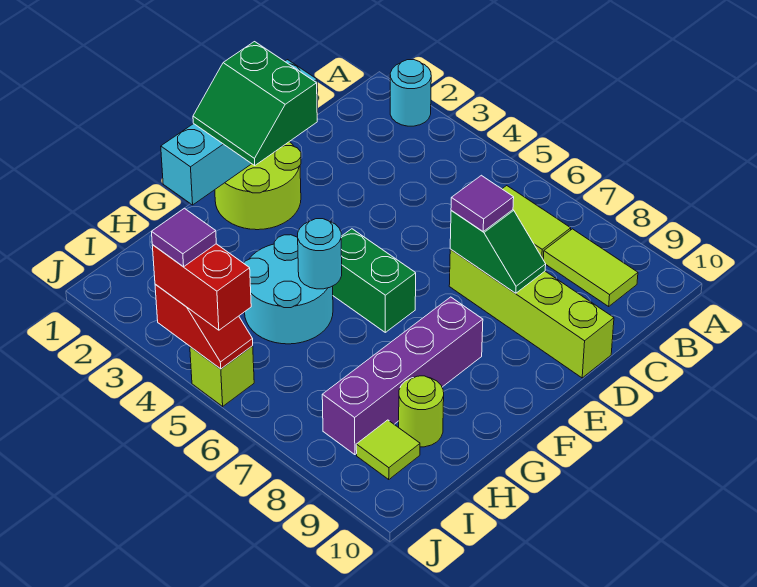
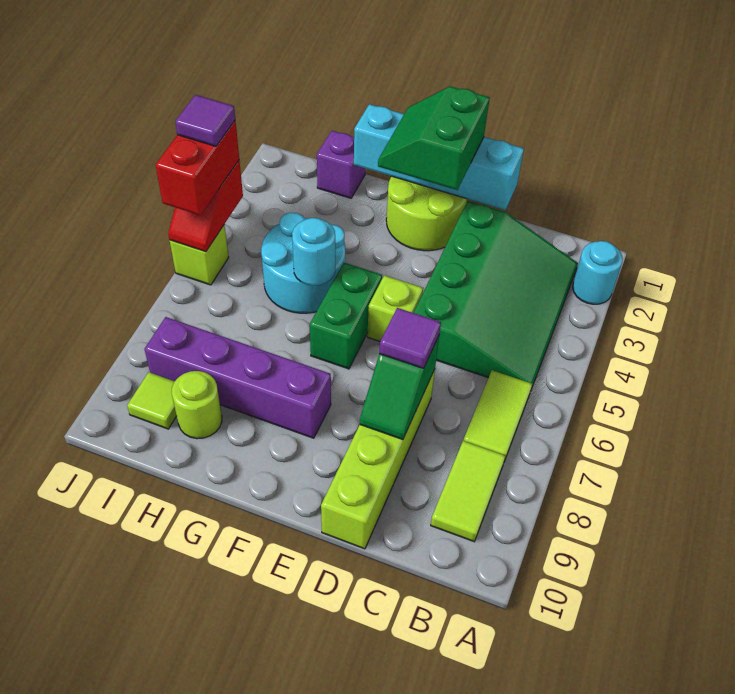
none -> green 3x4 slope [414,201,578,389]
none -> lime 1x1 brick [367,275,423,341]
none -> purple 1x1 brick [317,131,365,198]

